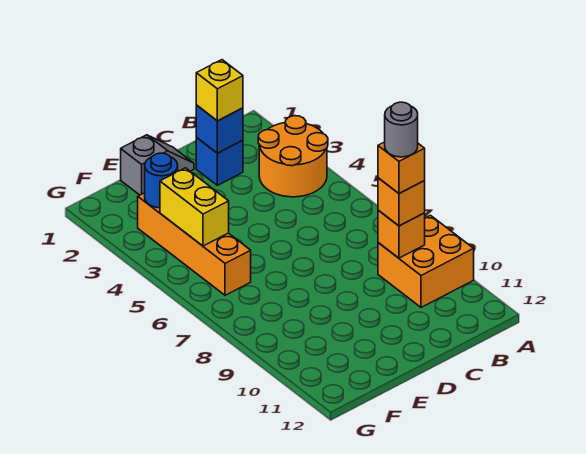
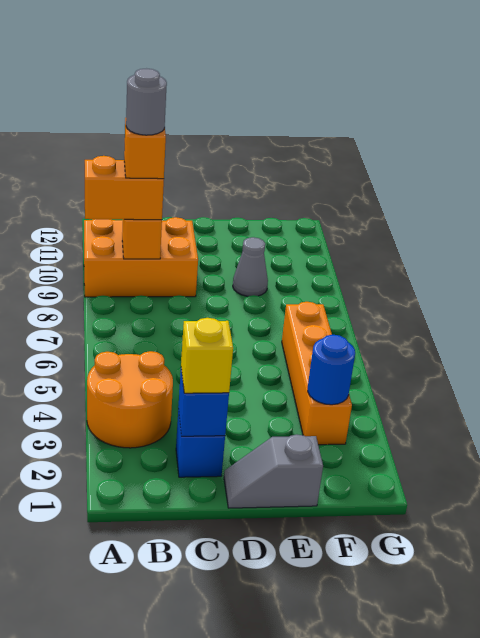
orange 2x2 brick [378,215,474,307] -> orange 2x3 brick [84,217,198,297]
orange 1x1 brick [378,178,425,226] -> orange 1x2 brick [85,156,164,220]
none -> grey 1x1 cone [233,237,268,296]
yellow 1x2 brick [160,168,229,246] -> none

